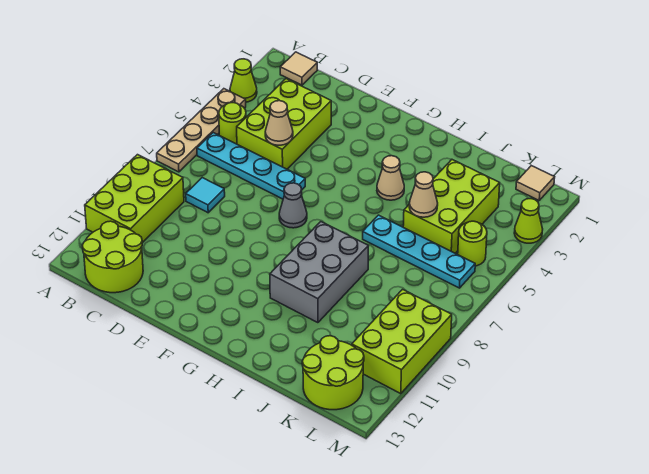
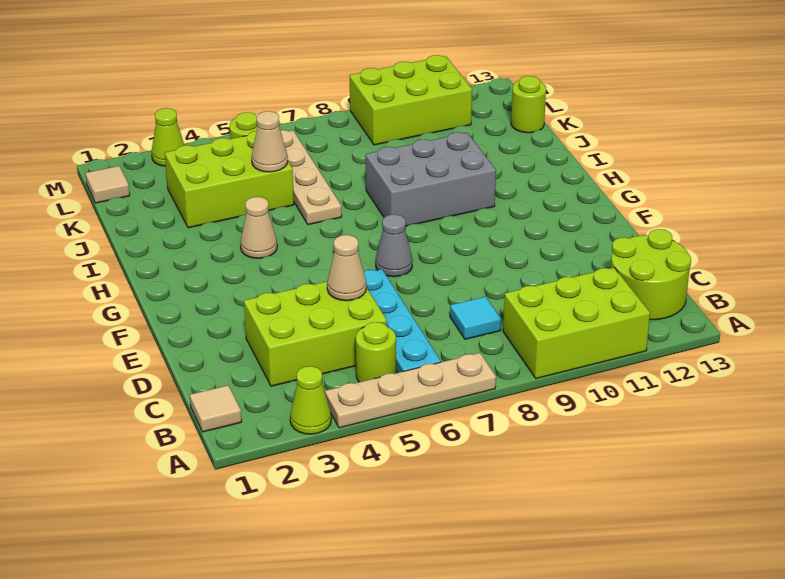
cyan 1x4 plate [363,215,475,288] -> tan 1x4 plate [280,130,342,225]
lime 2x2 round brick [302,336,364,410] -> lime 1x1 round brick [511,76,546,133]

